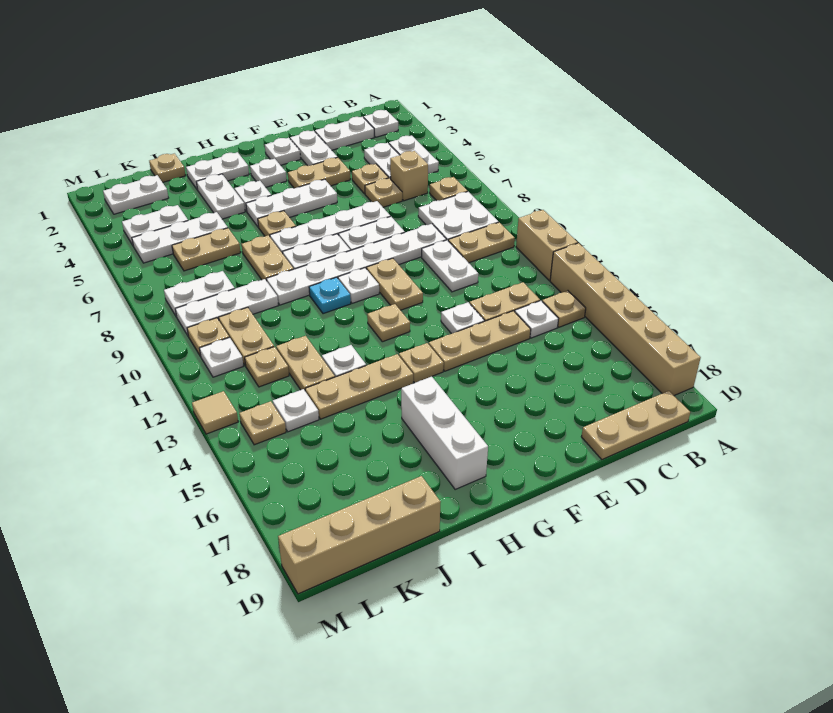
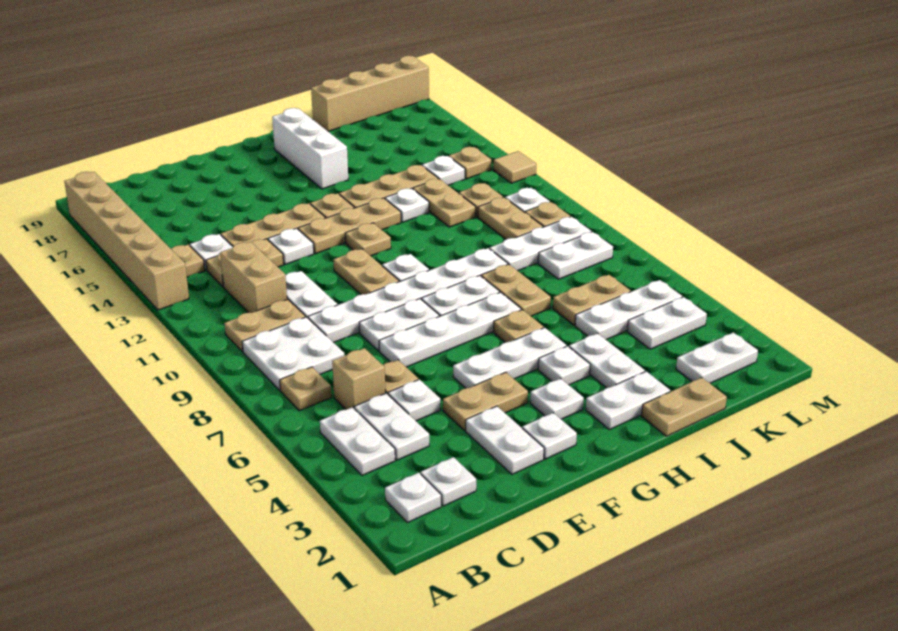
tan 1x2 brick [516,210,578,280] -> tan 1x2 brick moved to [220,242,287,313]
tan 1x3 plate [581,391,690,460] -> tan 1x3 plate moved to [298,198,401,254]
white 1x2 plate [315,117,374,150] -> white 1x1 plate [421,457,476,506]
tan 1x1 plate [352,164,389,194] -> white 1x1 plate [388,379,440,421]
cyan 1x1 plate [309,277,351,314] -> none
tan 1x1 plate [149,154,186,182] -> tan 1x2 plate [642,378,727,436]

